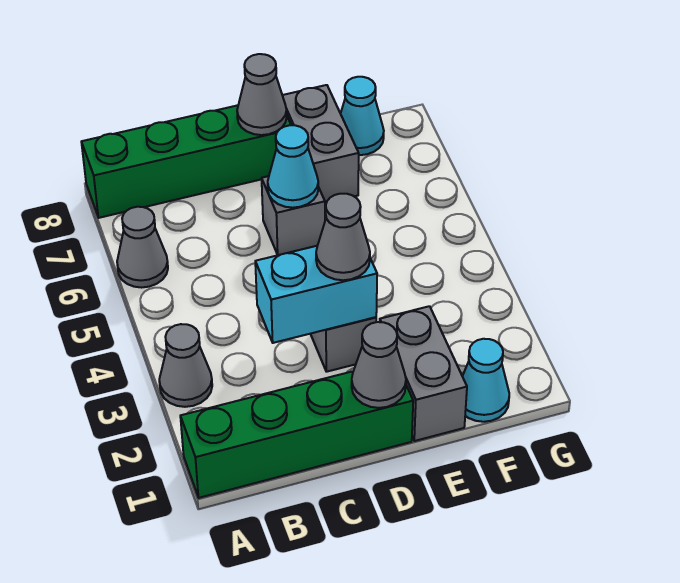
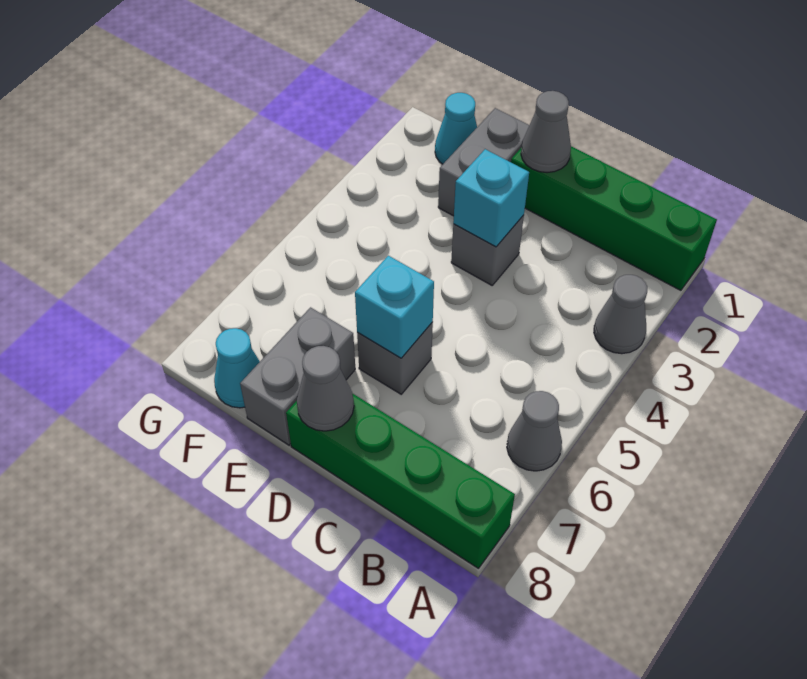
cyan 1x2 brick [255,246,377,343] -> cyan 1x1 brick [453,149,529,247]
grey 1x1 cone [316,194,370,280] -> none
cyan 1x1 cone [268,125,318,208] -> cyan 1x1 brick [355,256,434,358]

